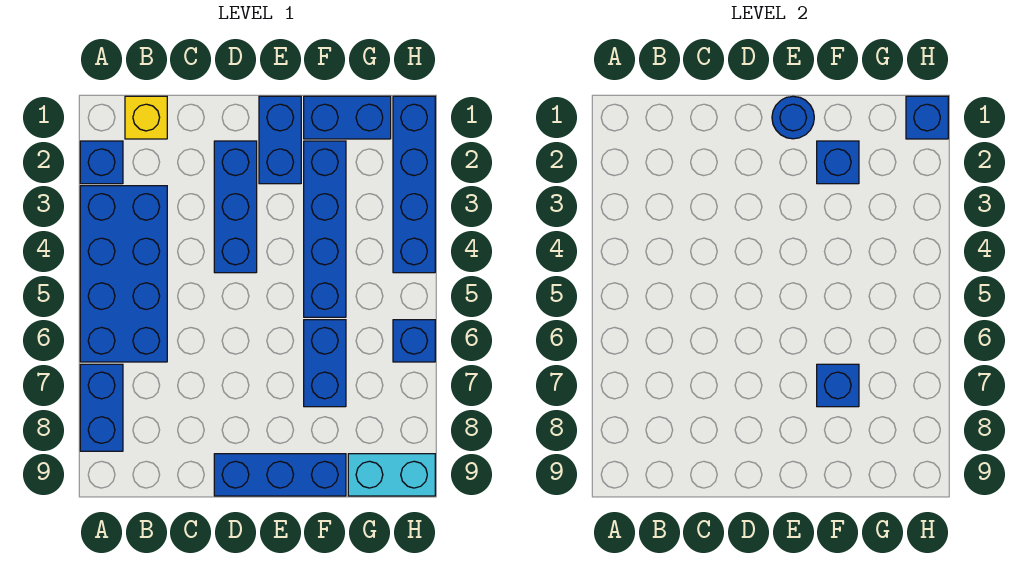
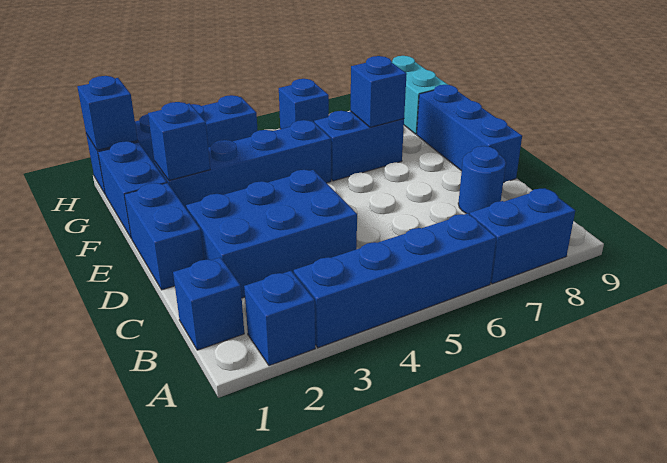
blue 2x4 brick [80,186,167,362] -> blue 1x4 brick [294,213,496,348]
yellow 1x1 brick [125,96,167,139] -> blue 1x1 brick [173,257,244,350]
blue 1x3 brick [214,141,257,273] -> blue 2x3 brick [186,170,357,298]
blue 1x2 brick [259,96,301,184] -> blue 1x2 brick turned to [125,183,204,290]
blue 1x1 round brick [772,96,814,139] -> blue 1x1 round brick moved to [458,146,506,214]

